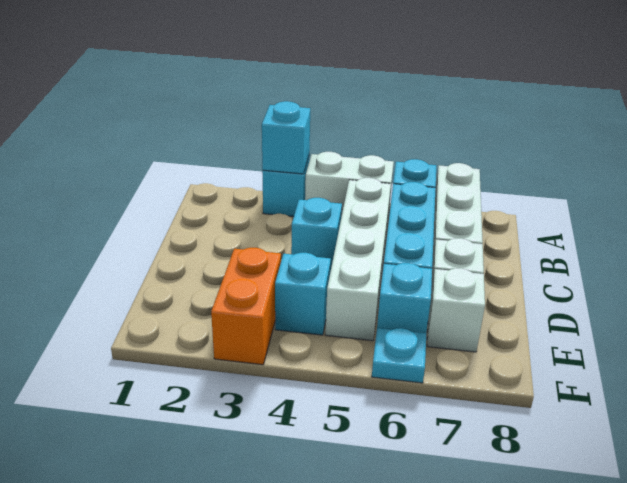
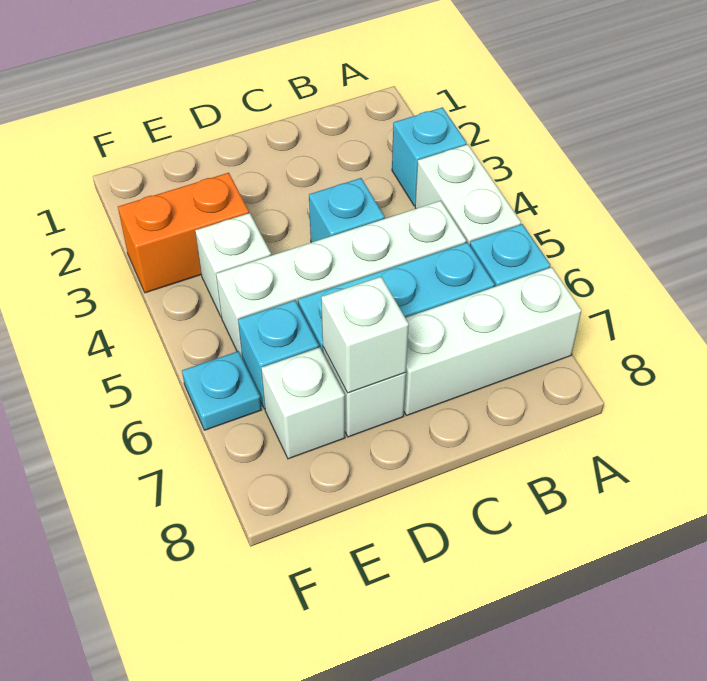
cyan 1x1 brick [262,101,310,174] -> none
none -> white 1x1 brick [321,277,409,393]
cyan 1x1 brick [275,253,331,335] -> white 1x1 brick [195,213,271,317]

